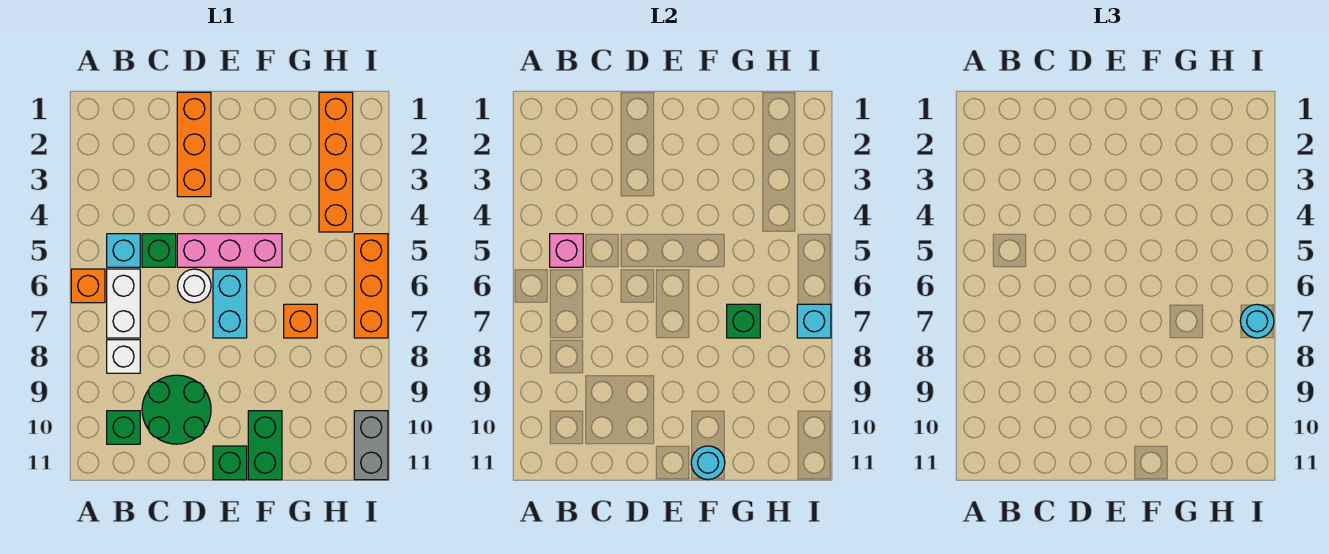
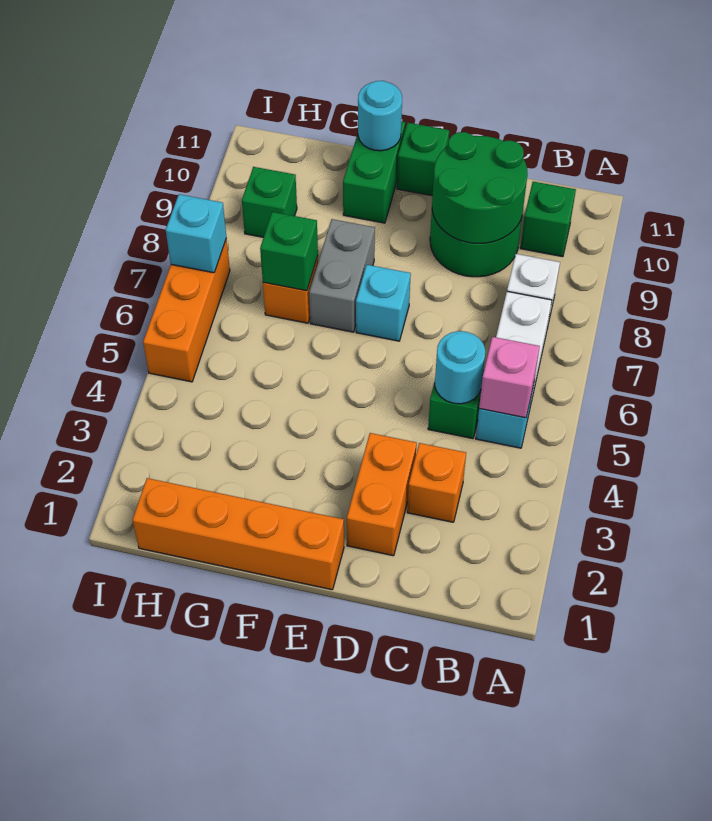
orange 1x1 brick [71,269,105,303] -> orange 1x1 brick moved to [407,443,466,522]
none -> green 2x2 round brick [432,132,528,243]
orange 1x3 brick [177,92,211,197] -> orange 1x2 brick [347,433,417,556]
pink 1x3 brick [177,234,282,267] -> none
white 1x1 round brick [178,269,211,303] -> none
cyan 1x2 brick [213,269,247,338] -> cyan 1x1 brick [356,265,411,341]
orange 1x4 brick [319,92,353,232] -> orange 1x4 brick turned to [132,478,344,590]
none -> green 1x1 brick [242,167,297,237]
cyan 1x1 round brick [1240,304,1274,338] -> cyan 1x1 round brick moved to [435,331,485,404]
grey 1x2 brick [354,411,388,480] -> grey 1x2 brick moved to [309,219,375,332]

